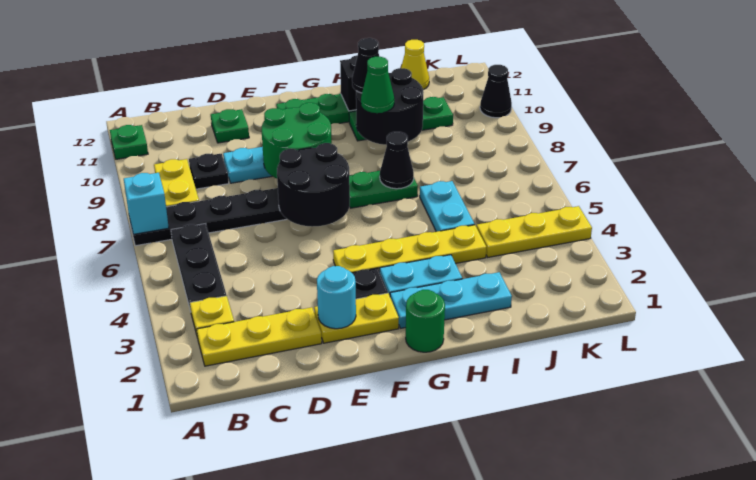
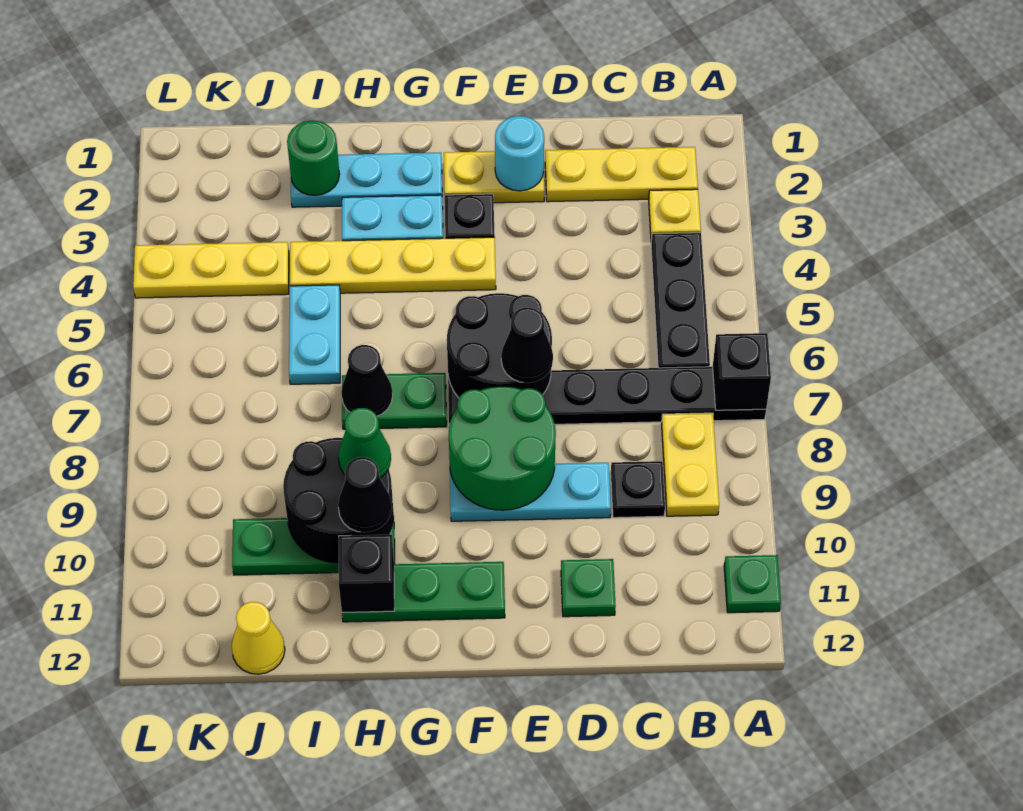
cyan 1x1 brick [124,173,169,234] -> black 1x1 brick [713,333,771,410]
green 1x1 round brick [406,290,445,352] -> green 1x1 round brick moved to [287,121,340,195]
black 1x1 cone [480,65,512,118] -> black 1x1 cone moved to [501,308,553,383]

